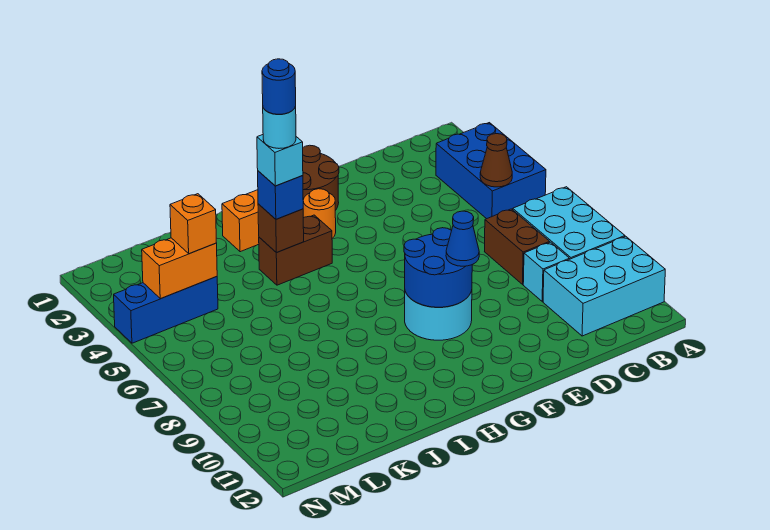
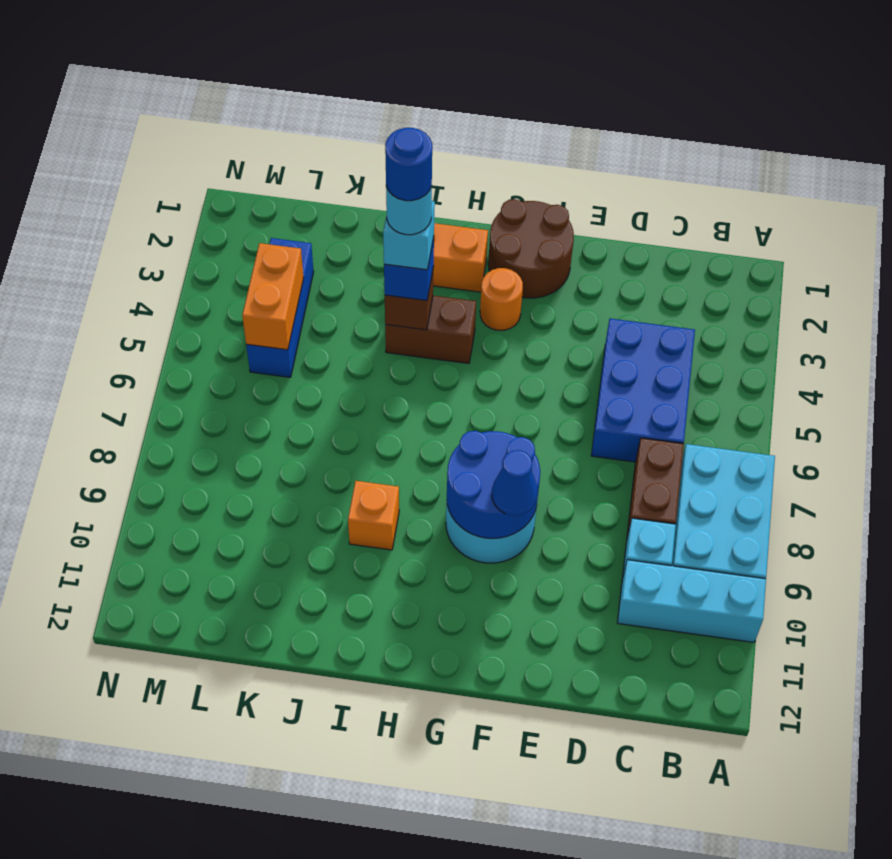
blue 2x3 brick [436,123,546,219] -> blue 2x3 brick moved to [591,319,695,462]
cyan 2x3 brick [543,236,665,336] -> cyan 1x3 brick [617,560,766,642]
brown 1x1 cone [480,134,512,187] -> none
blue 1x3 brick [114,277,218,343] -> blue 1x3 brick turned to [246,238,314,377]
orange 1x2 brick [142,238,217,299] -> orange 1x2 brick turned to [242,243,304,350]
orange 1x1 brick [170,194,216,254] -> orange 1x1 brick moved to [348,481,399,550]

